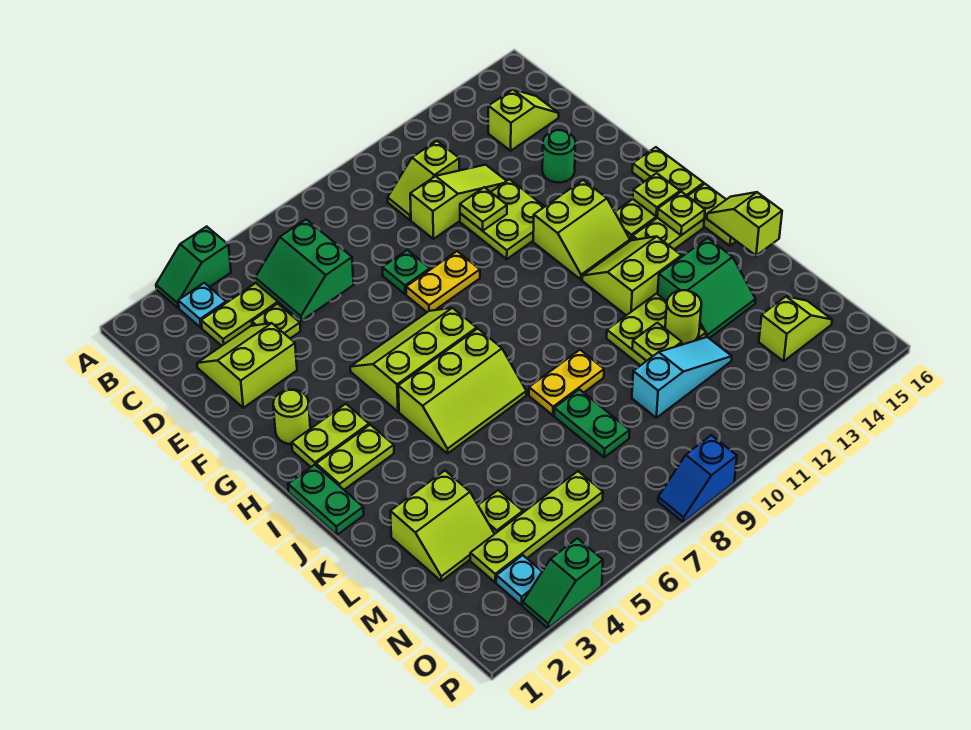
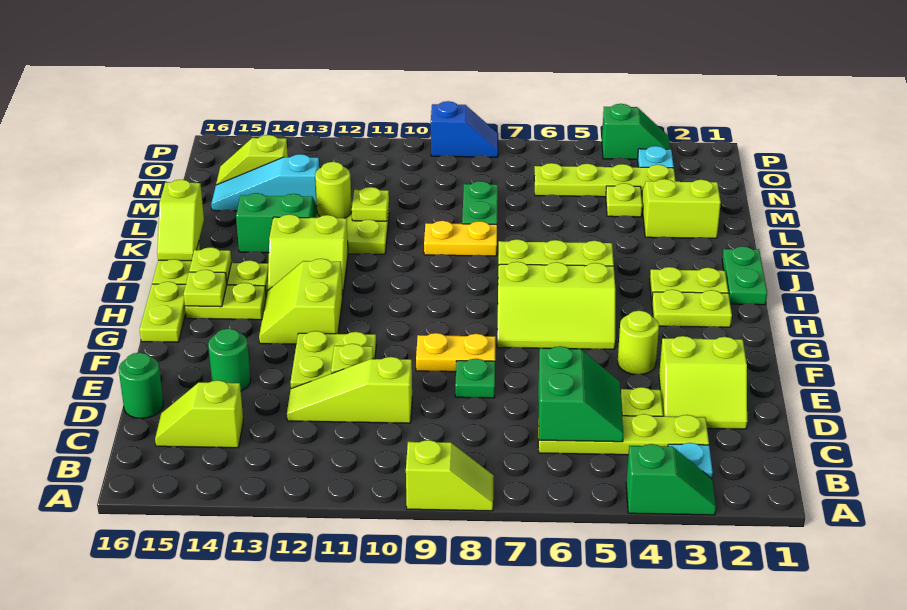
lime 1x2 slope [388,141,459,220] -> lime 1x2 slope moved to [406,440,494,511]
none -> green 1x1 round brick [119,353,163,418]
lime 1x1 round brick [273,390,310,444] -> lime 1x1 round brick moved to [618,311,659,375]
lime 2x2 slope [533,180,630,280] -> lime 2x2 slope turned to [259,259,343,344]
cyan 1x3 slope [632,337,732,418] -> cyan 1x3 slope moved to [211,154,319,211]

